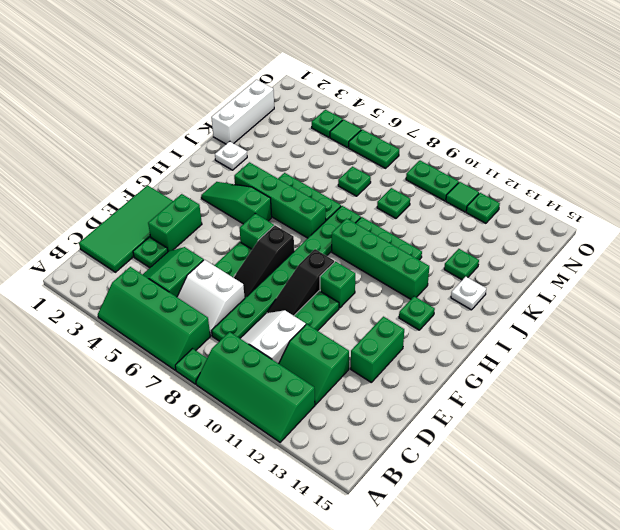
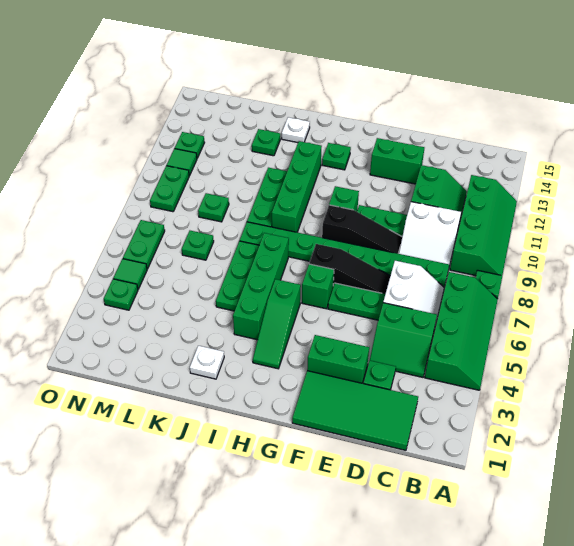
white 1x3 brick [211,80,274,144] -> none

